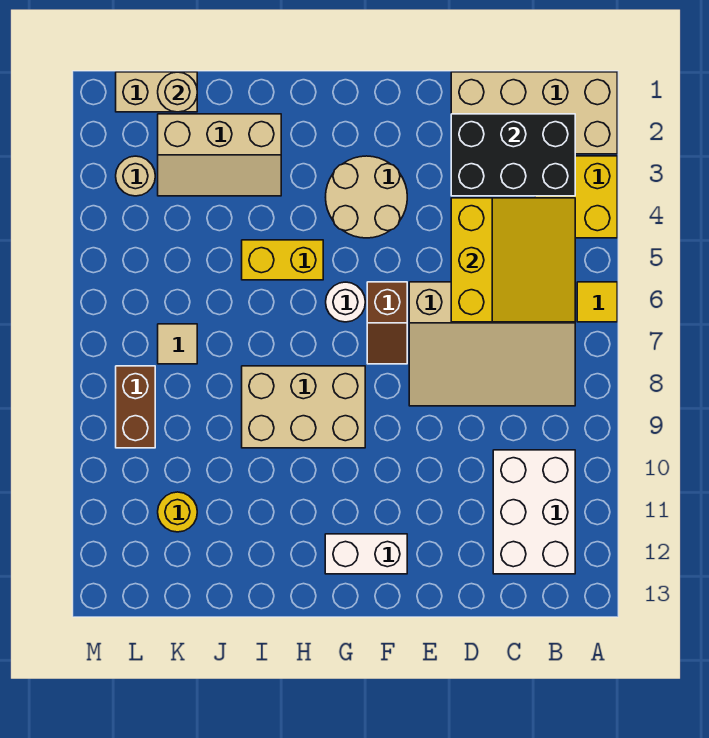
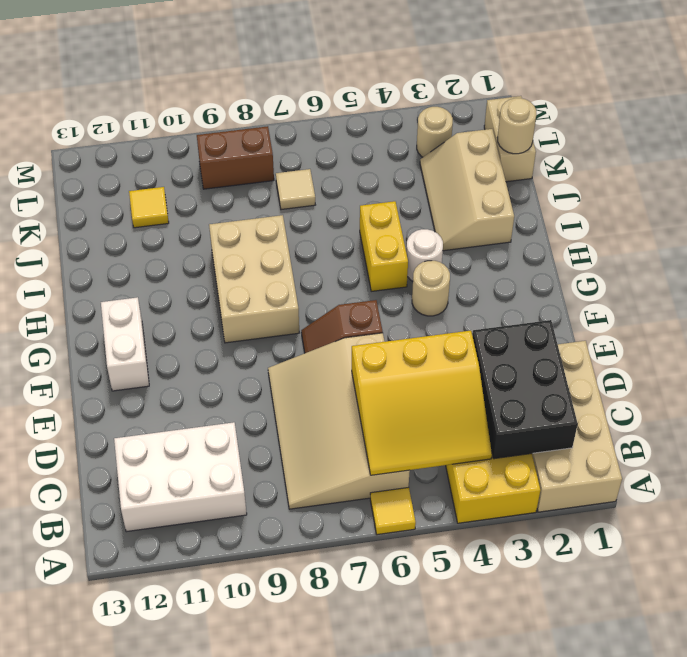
tan 2x2 round brick [326,156,407,238] -> tan 1x1 round brick [412,261,450,316]
white 1x1 round brick [326,282,365,322] -> white 1x1 round brick moved to [406,229,443,281]
yellow 1x1 round brick [158,492,197,532] -> yellow 1x1 tile [129,187,169,228]

